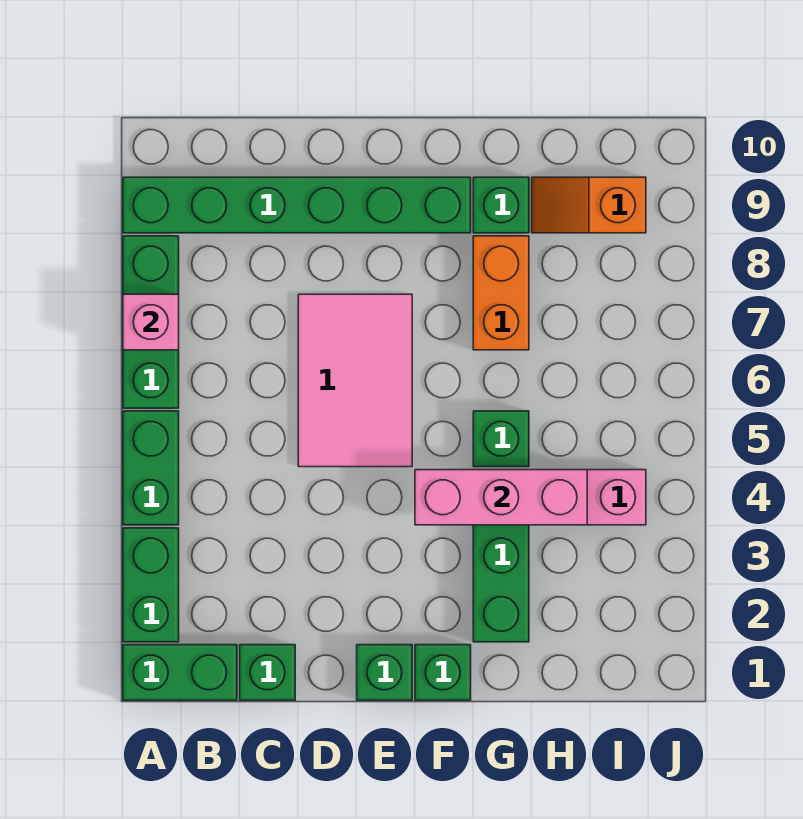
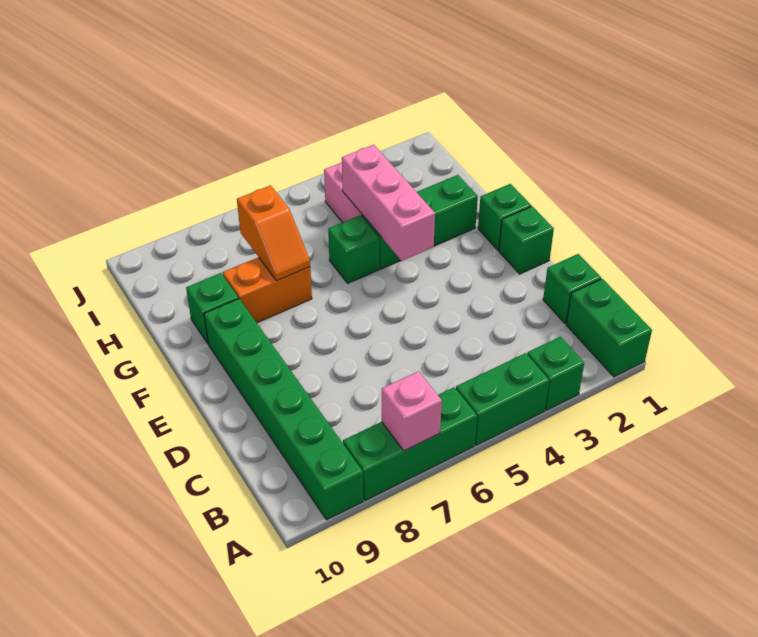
green 1x2 brick [123,528,179,642] -> green 1x1 brick [527,337,584,410]
pink 2x3 tile [298,294,412,467] -> none
orange 1x2 slope [532,177,646,233] -> orange 1x2 slope moved to [237,185,310,281]

